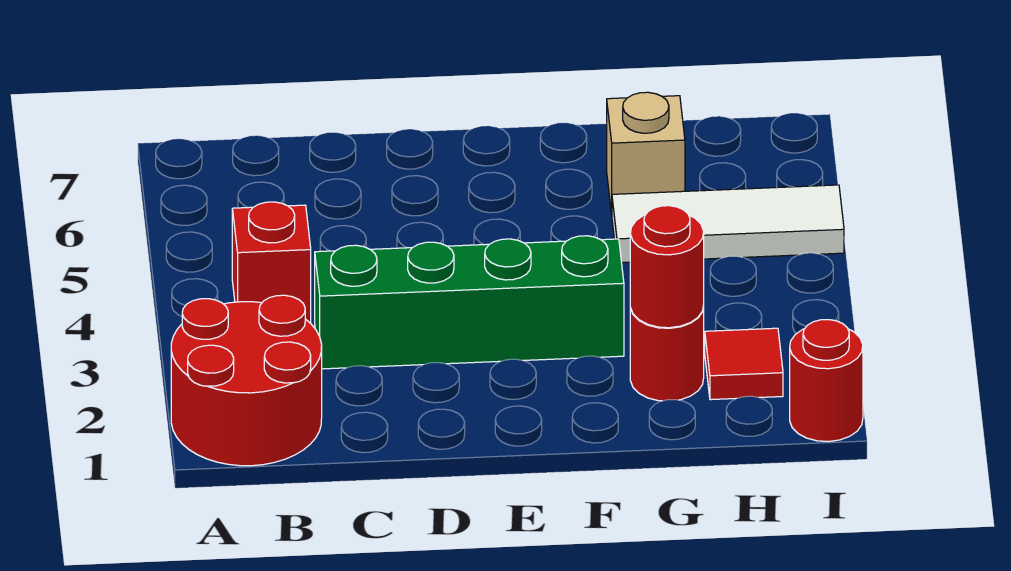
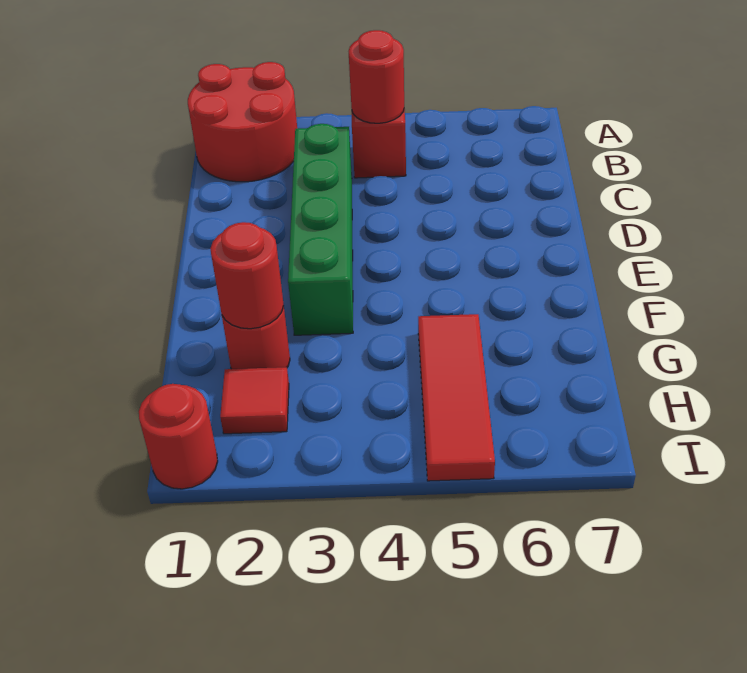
none -> red 1x1 round brick [349,30,404,123]
white 1x3 tile [612,185,844,262] -> red 1x3 tile [418,314,495,481]
tan 1x1 brick [607,92,685,214] -> none

